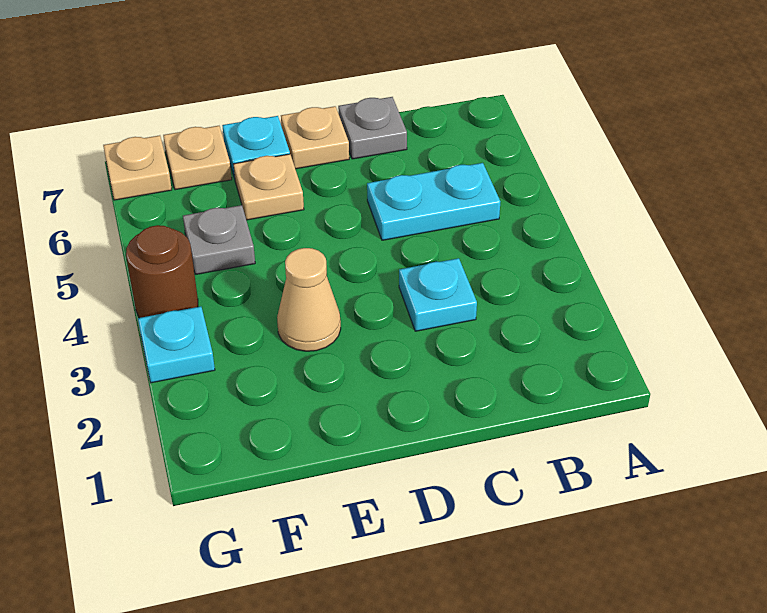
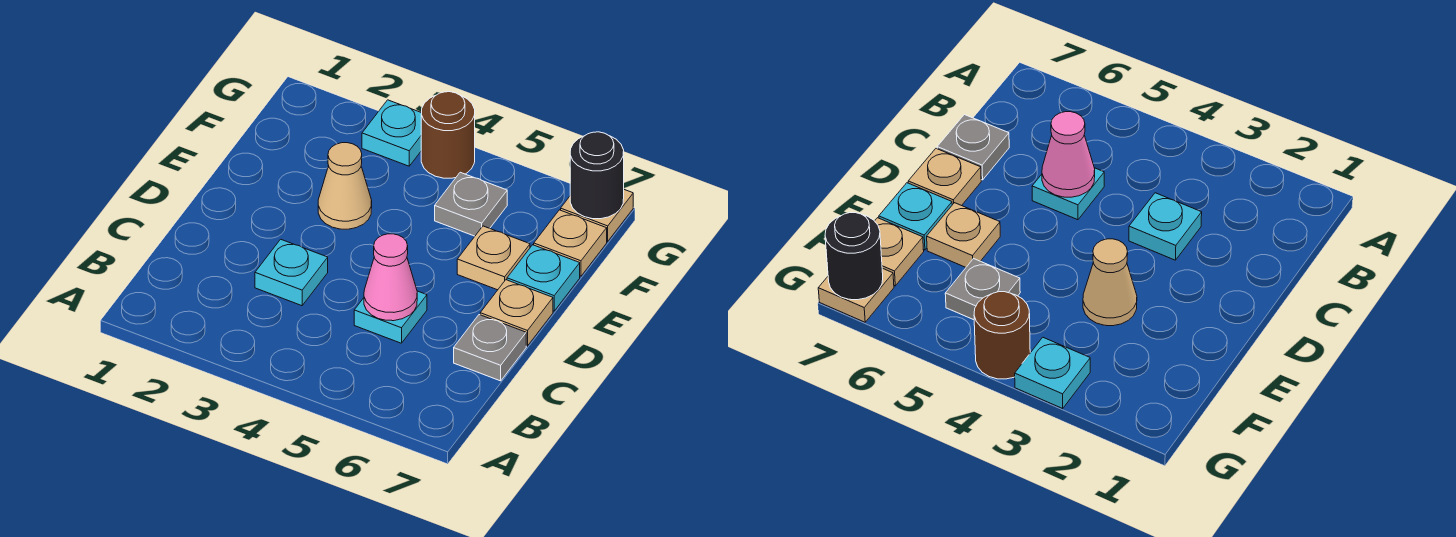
cyan 1x2 plate [367,163,500,240] -> cyan 1x1 plate [354,291,427,343]
none -> pink 1x1 cone [364,234,417,321]
none -> black 1x1 round brick [570,132,624,219]

